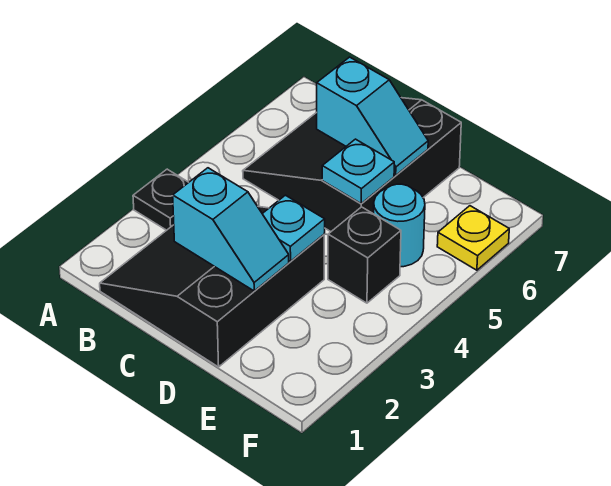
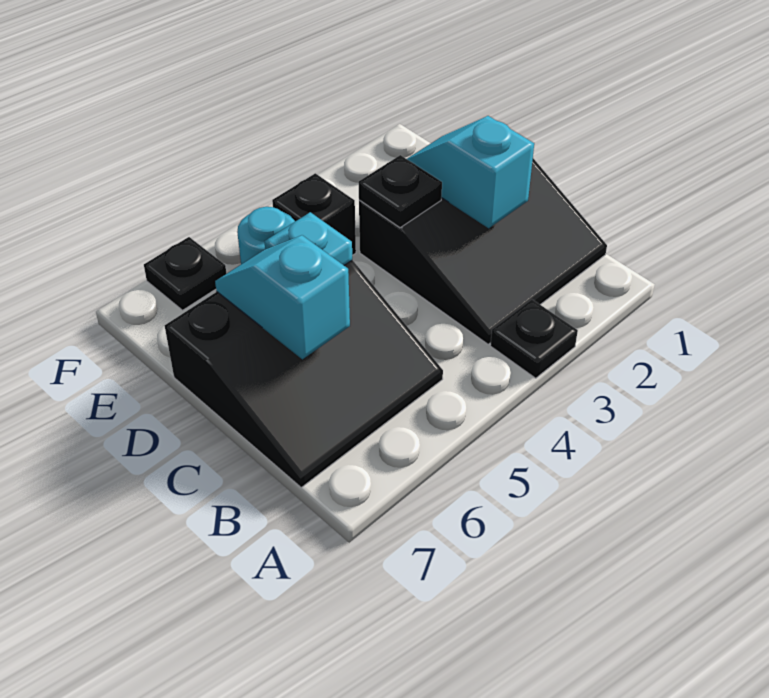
cyan 1x1 plate [262,195,325,261] -> black 1x1 plate [359,155,442,228]
yellow 1x1 plate [437,206,509,270] -> black 1x1 plate [144,237,227,310]

